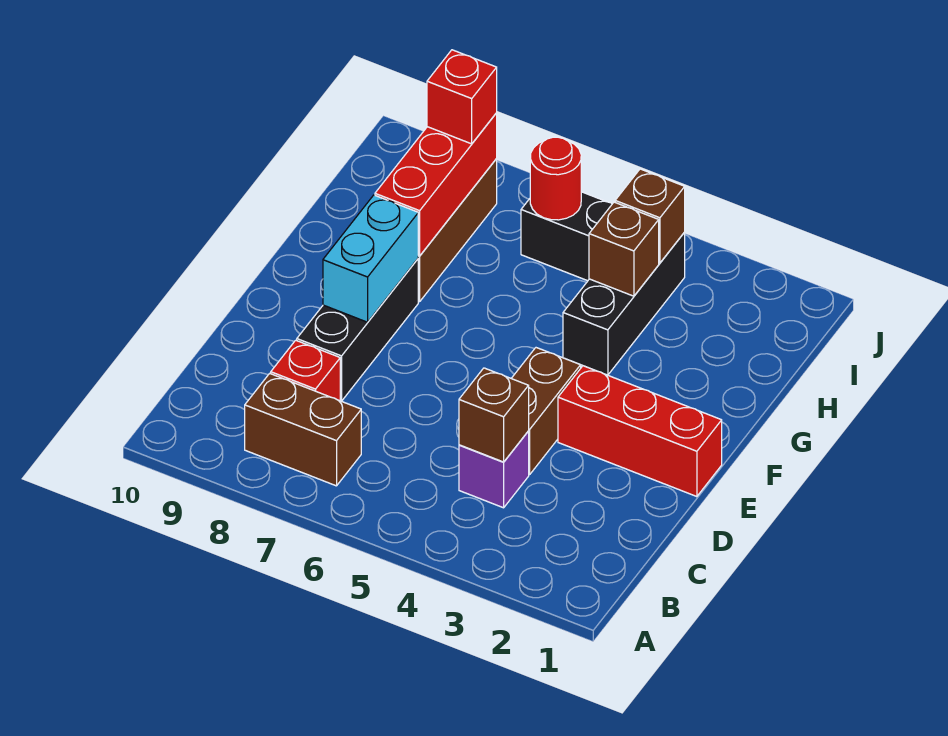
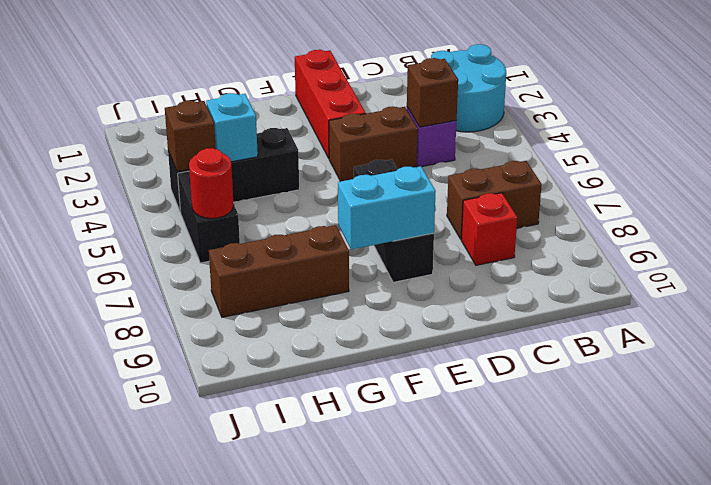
none -> cyan 2x2 round brick [431,44,506,132]
brown 1x2 brick [245,373,361,486] -> brown 1x2 brick turned to [447,161,542,239]
black 1x3 brick [297,259,418,401] -> black 1x3 brick turned to [354,160,434,282]
red 1x3 brick [375,113,497,256] -> none
brown 1x1 brick [589,202,659,296] -> cyan 1x1 brick [206,93,258,162]
red 1x1 brick [427,50,497,144] -> none

